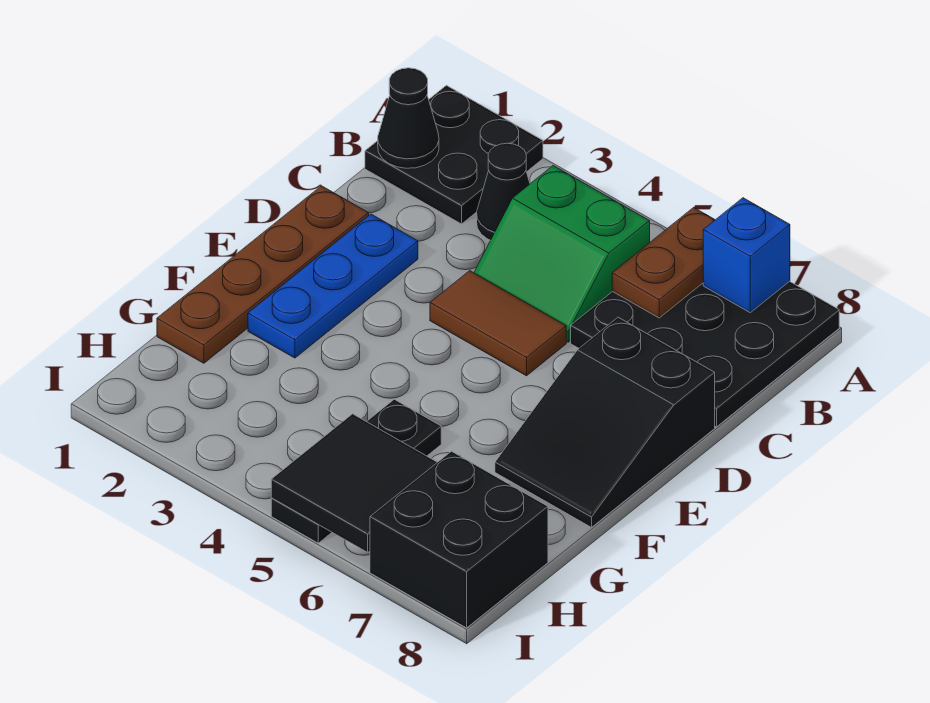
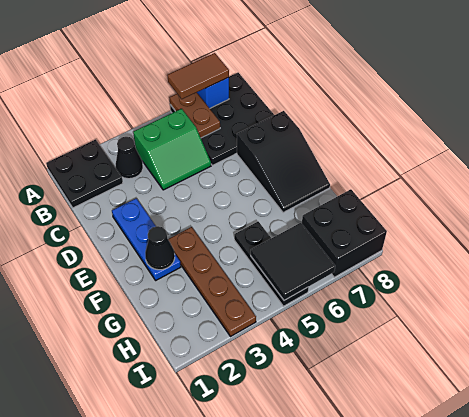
black 1x1 cone [378,68,439,168] -> black 1x1 cone moved to [145,226,175,270]
brown 1x4 plate [157,186,369,363] -> brown 1x4 plate moved to [168,227,256,337]
brown 1x2 tile [430,271,566,376] -> brown 1x2 tile moved to [167,53,229,99]

